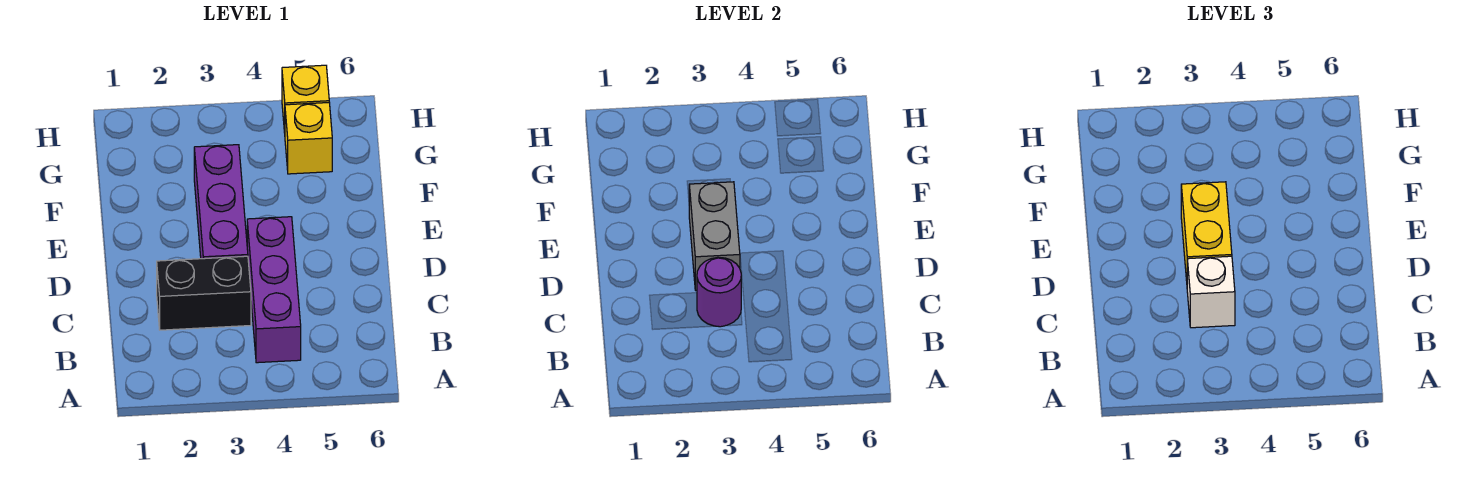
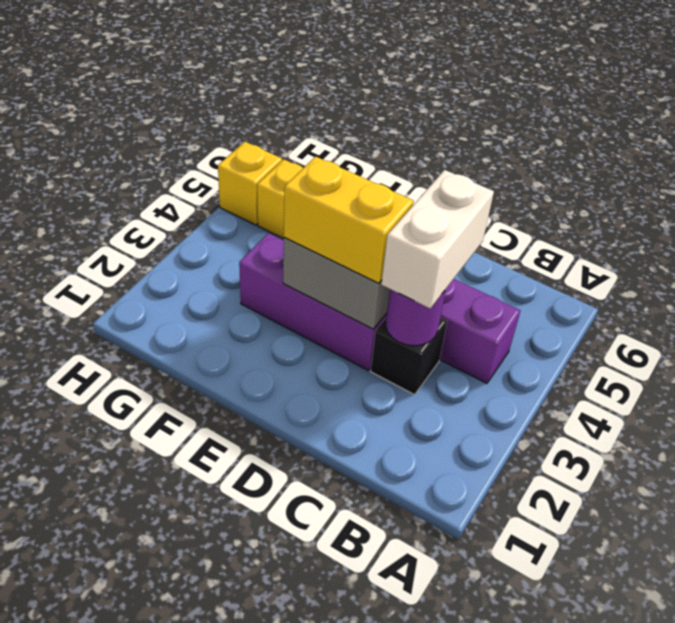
black 1x2 brick [157,256,251,330] -> black 1x1 brick [371,318,447,395]
white 1x1 brick [1187,256,1235,328] -> white 1x2 brick [381,170,494,308]

